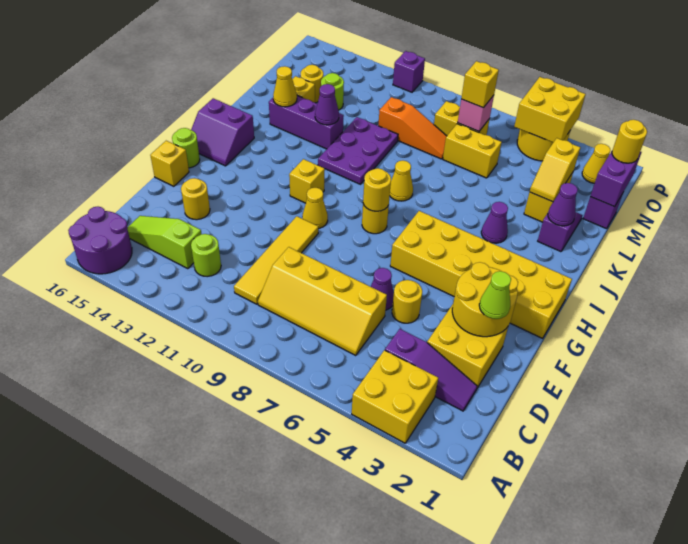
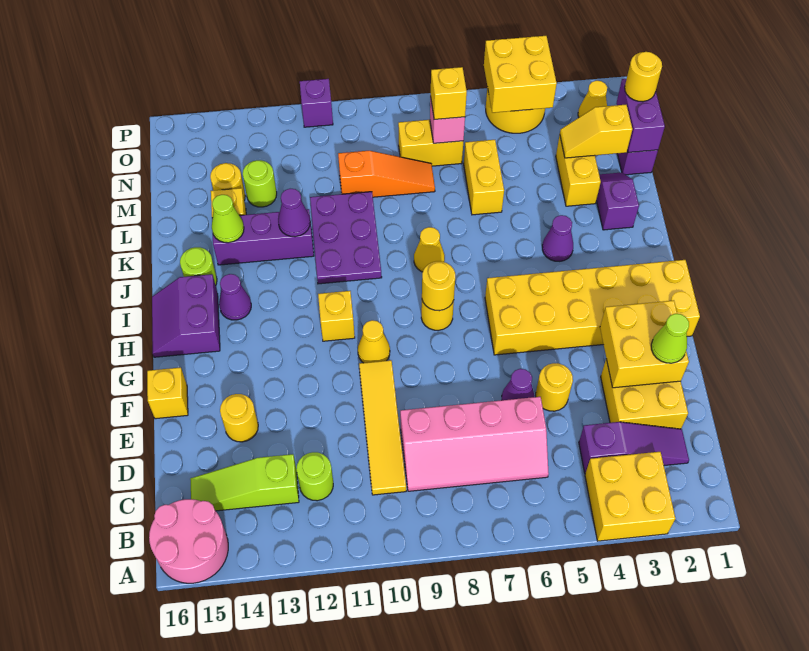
purple 2x2 round brick [68,207,132,274] -> pink 2x2 round brick [149,499,228,583]
yellow 2x4 slope [258,247,387,355] -> pink 2x4 slope [400,397,549,491]
yellow 2x2 round brick [452,262,518,337] -> yellow 2x2 brick [600,300,689,388]
lime 1x1 round brick [172,128,200,168] -> lime 1x1 round brick moved to [180,247,217,285]
purple 2x2 slope [191,98,254,166] -> purple 2x2 slope turned to [152,274,220,357]
purple 1x1 cone [548,183,578,226] -> purple 1x1 cone moved to [219,274,251,320]
yellow 1x1 cone [273,66,297,107] -> lime 1x1 cone [212,195,244,243]
yellow 1x2 slope [530,138,580,202] -> yellow 1x2 slope turned to [560,105,632,158]
yellow 1x2 brick [443,124,502,178] -> yellow 1x2 brick turned to [464,140,504,215]

